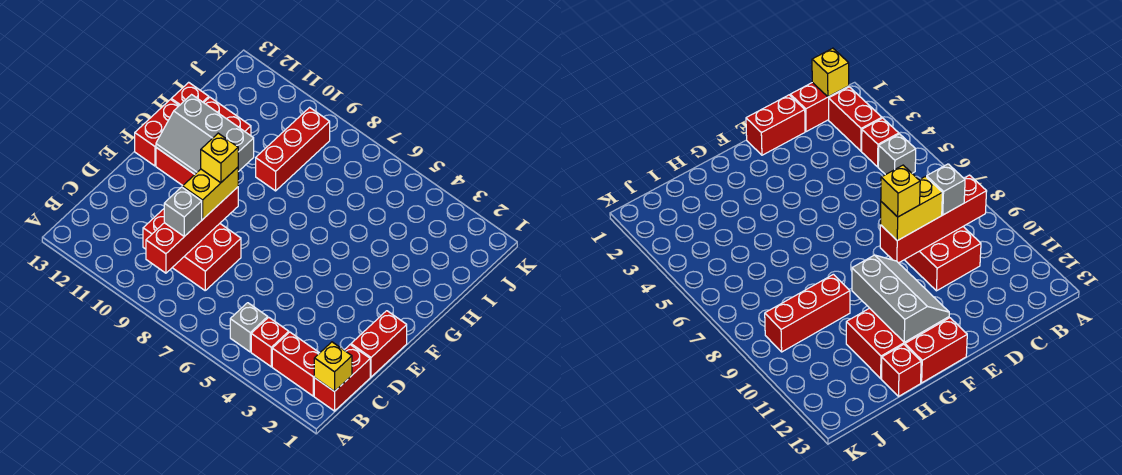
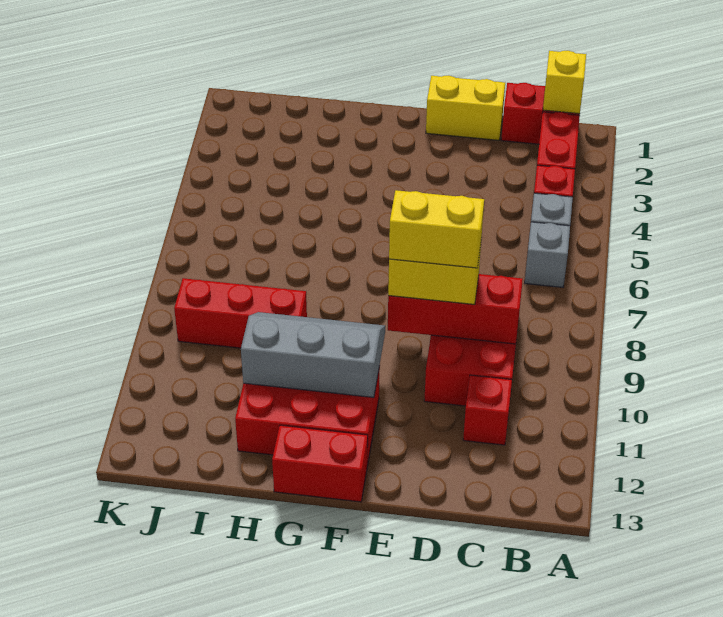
red 1x4 brick [146,187,238,273] -> red 1x3 brick [388,274,523,344]
grey 1x1 brick [164,187,202,236] -> grey 1x1 brick moved to [525,222,570,287]
red 1x2 brick [351,311,407,377] -> yellow 1x2 brick [426,76,505,140]
yellow 1x1 brick [201,133,238,183] -> yellow 1x2 brick [389,190,484,268]
grey 2x3 slope [156,95,254,174] -> grey 2x3 slope turned to [241,312,385,397]
red 1x1 brick [171,82,209,106] -> red 1x1 brick moved to [463,375,512,445]

